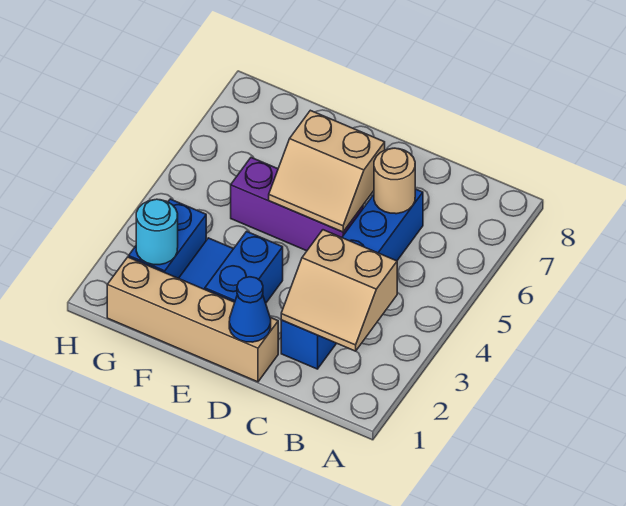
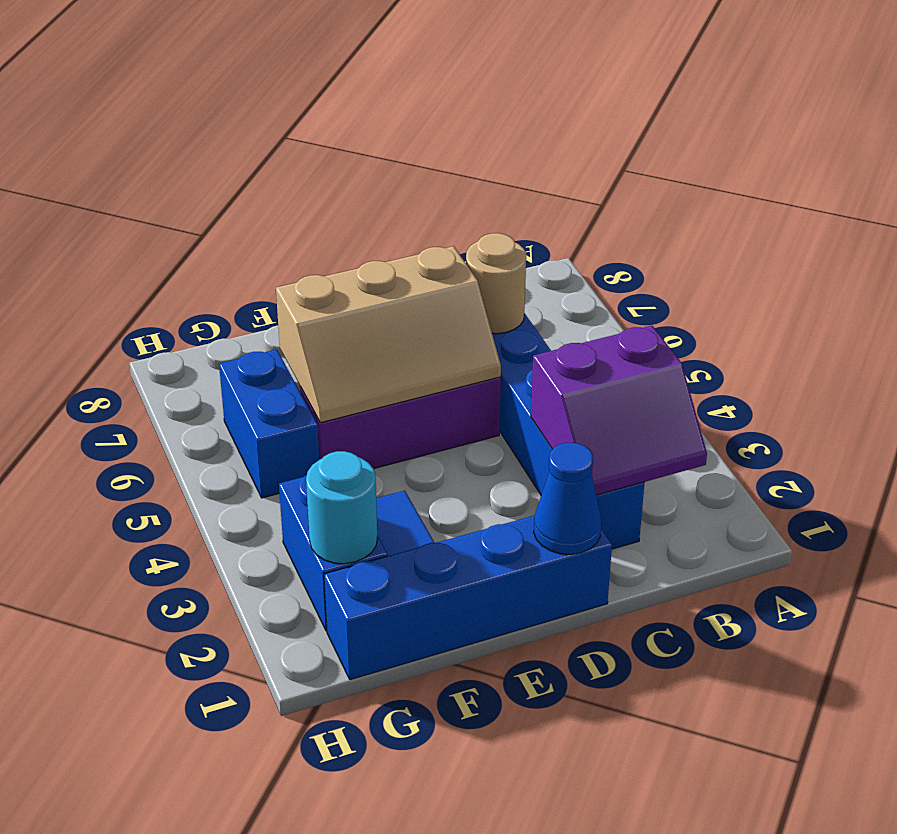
tan 2x2 slope [281,230,397,351] -> purple 2x2 slope [531,326,707,495]
tan 1x4 brick [107,257,278,382] -> blue 1x4 brick [324,515,612,680]
tan 2x2 slope [269,110,385,232] -> tan 2x3 slope [276,246,501,423]
blue 1x2 brick [205,231,283,303] -> blue 1x2 brick moved to [219,350,319,498]

